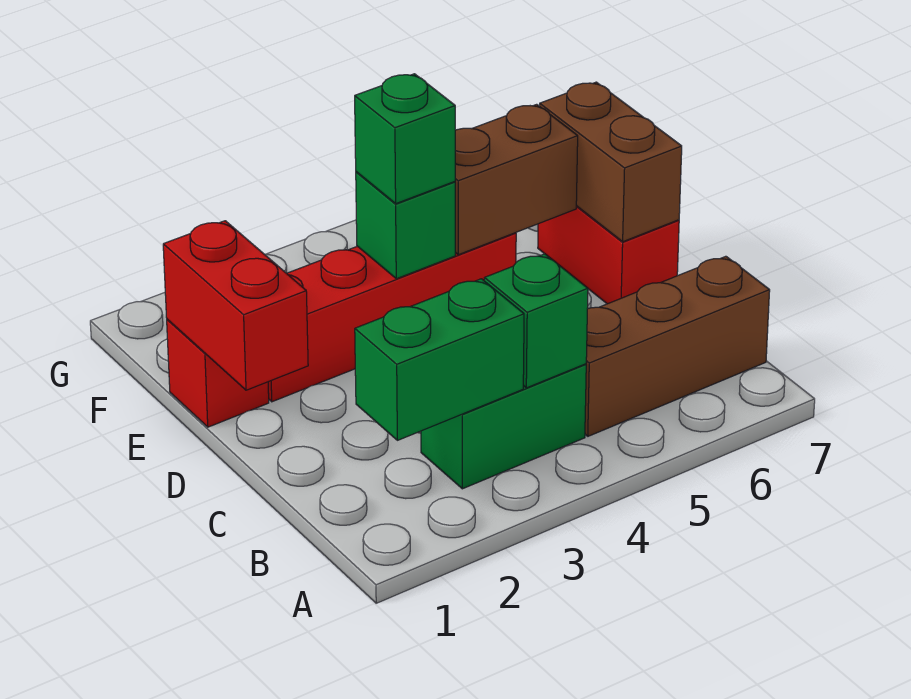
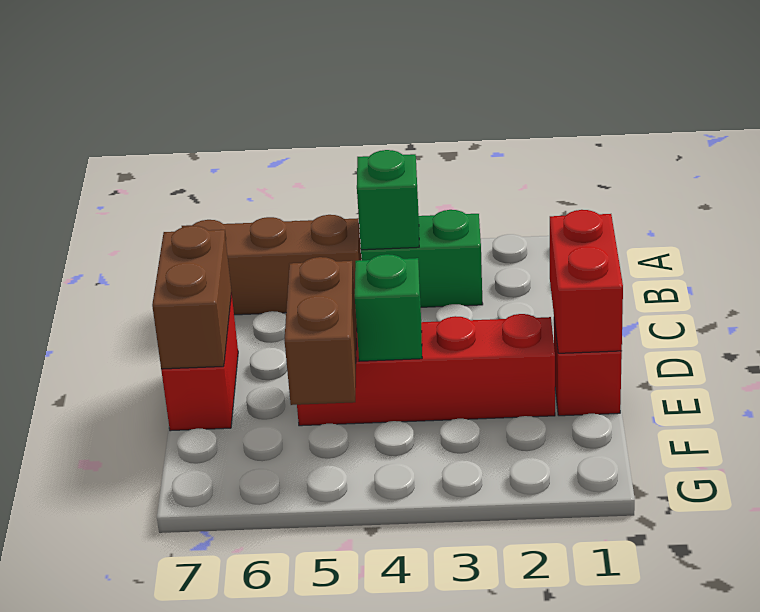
green 1x2 brick [355,279,524,440] -> none
green 1x1 brick [355,74,455,204] -> none
brown 1x2 brick [455,104,578,255] -> brown 1x2 brick turned to [284,257,357,405]

